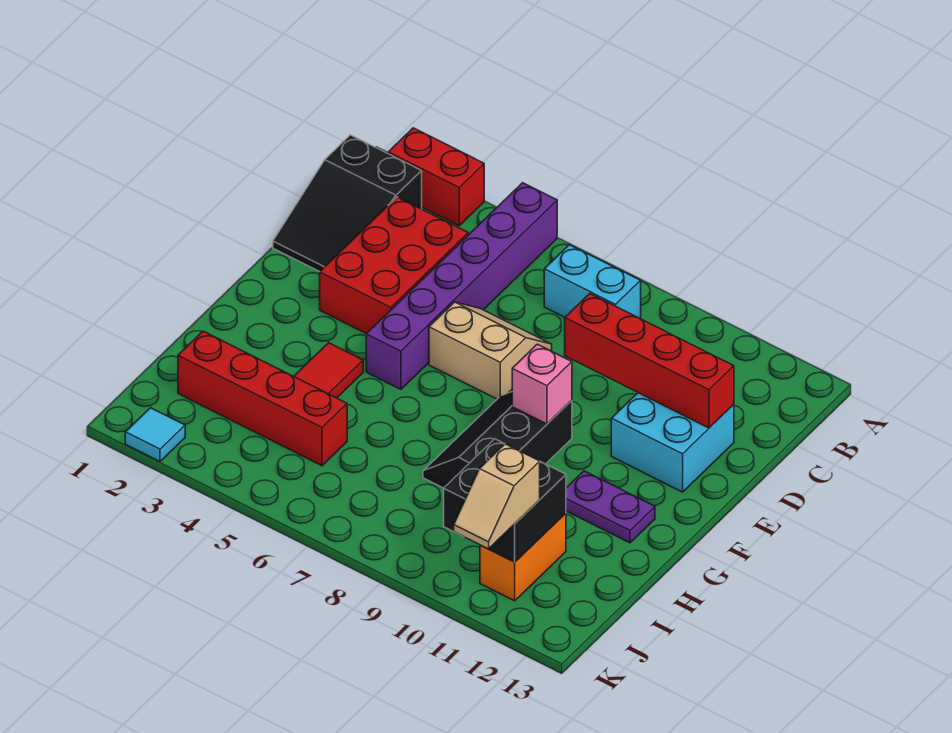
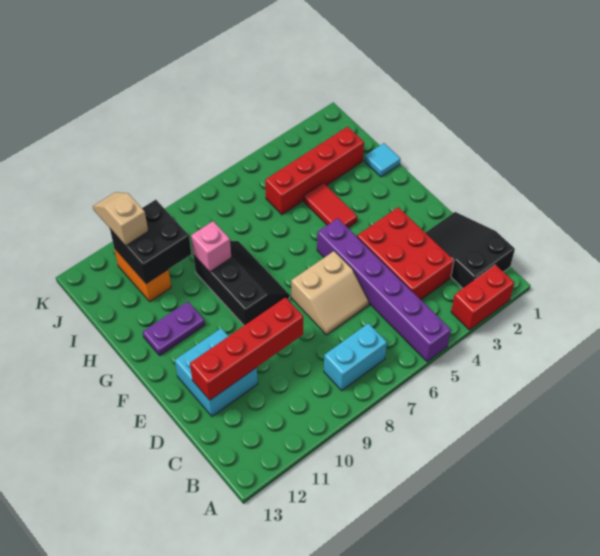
pink 1x1 brick [512,344,572,424] -> pink 1x1 brick moved to [191,221,231,272]
cyan 1x1 tile [125,408,185,461] -> cyan 1x1 tile moved to [365,143,400,177]

